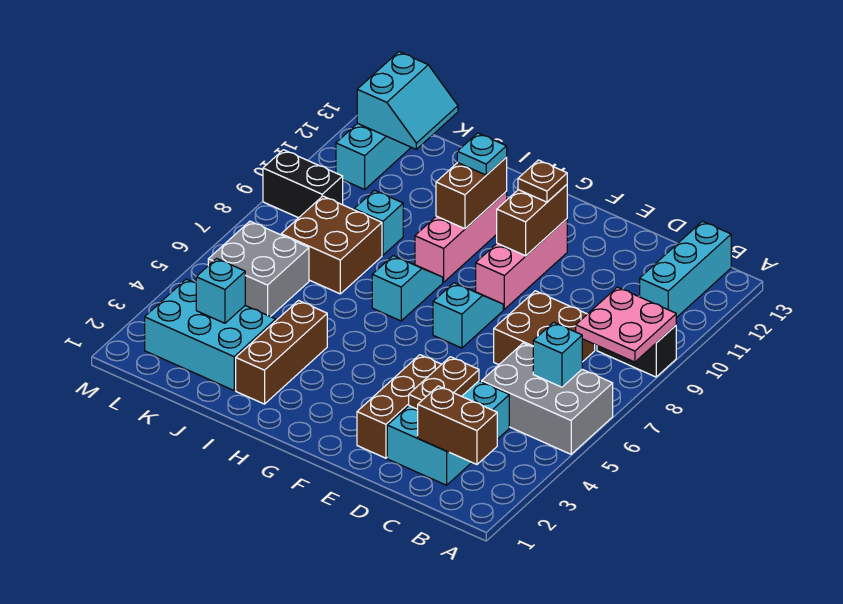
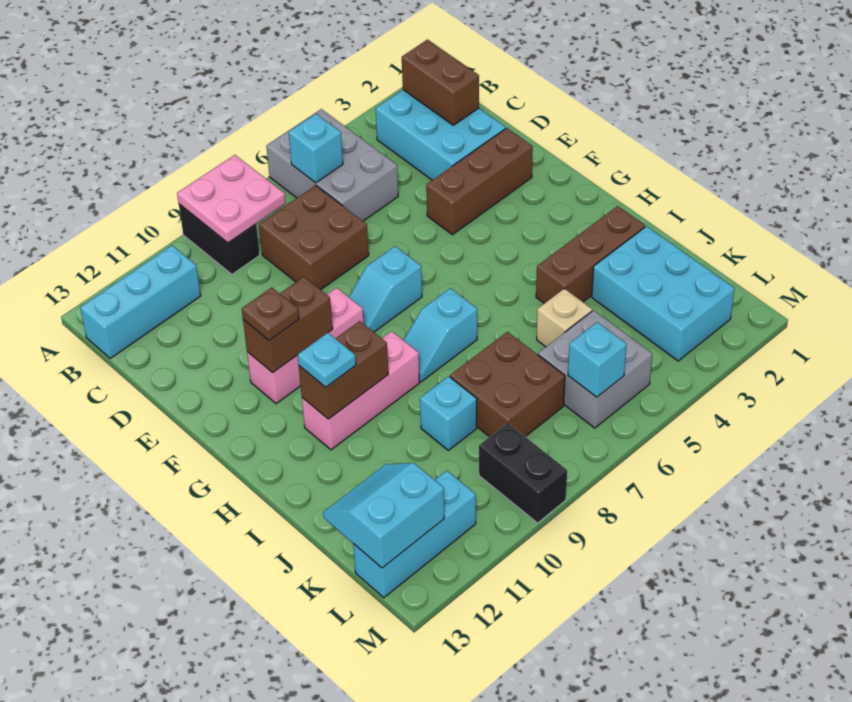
cyan 2x3 brick [387,381,509,485] -> cyan 2x3 brick turned to [376,90,506,180]
brown 1x2 plate [409,357,479,409] -> none
none -> tan 1x1 brick [537,289,592,347]
cyan 1x1 brick [196,259,245,323] -> cyan 1x1 brick moved to [568,322,627,397]

